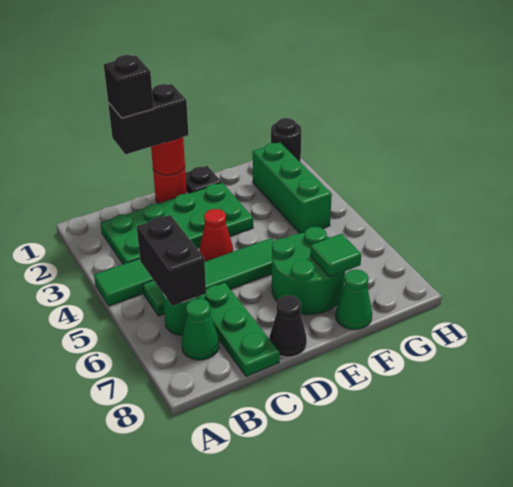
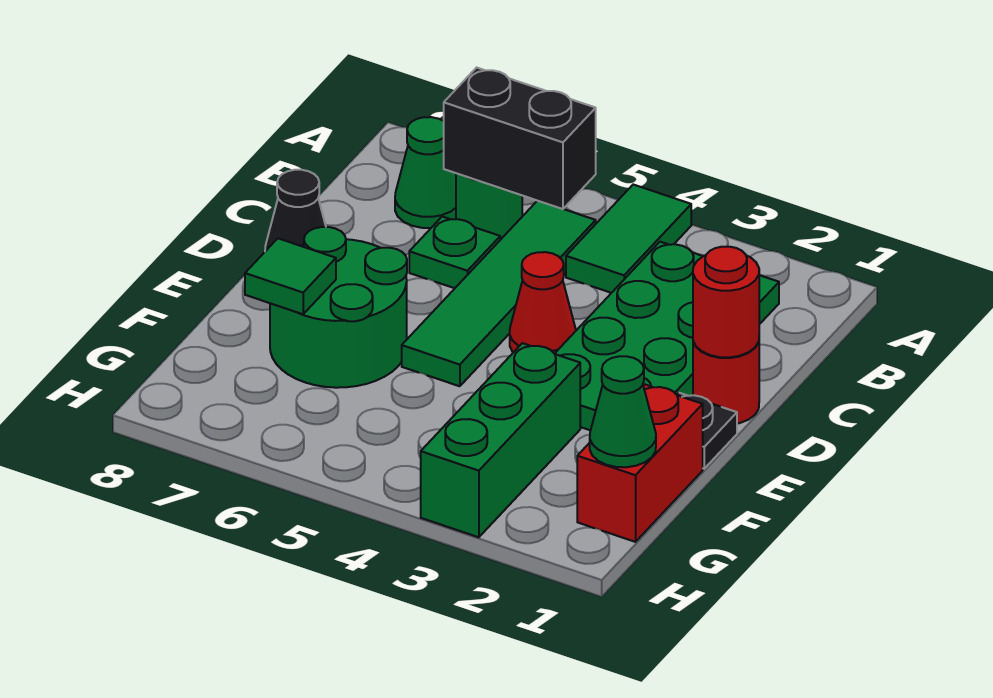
black 1x2 brick [108,84,189,154] -> none
black 1x1 brick [104,55,154,118] -> none
green 1x3 plate [200,282,280,376] -> green 1x1 plate [409,217,500,288]
none -> red 1x2 brick [577,384,703,542]
green 1x1 cone [336,270,372,330] -> green 1x1 cone moved to [590,356,656,467]
green 1x3 brick [253,142,332,233] -> green 1x3 brick turned to [421,343,580,537]
black 1x1 round brick [271,118,301,162] -> none

